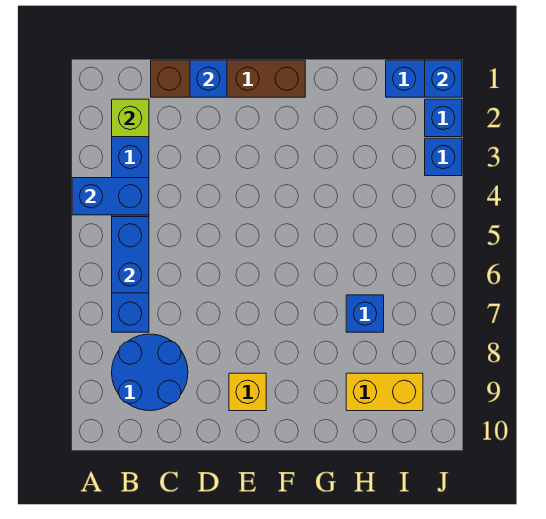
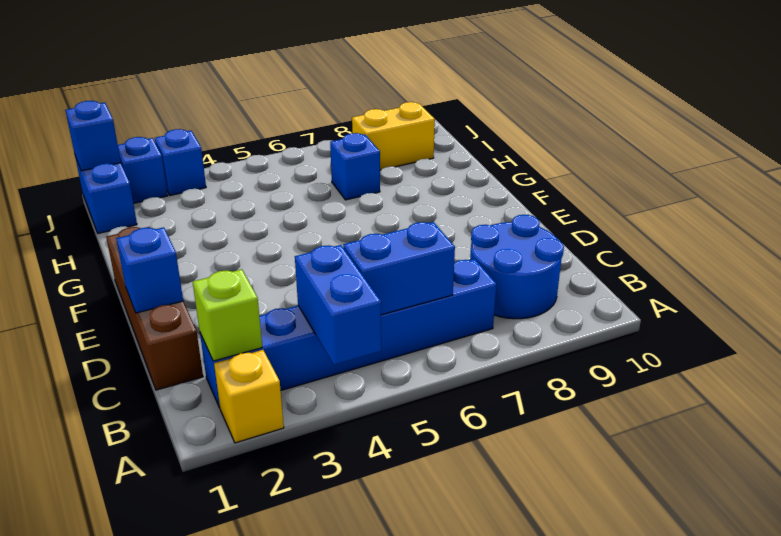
yellow 1x1 brick [229,373,266,411] -> yellow 1x1 brick moved to [214,350,284,443]
yellow 1x2 brick [346,373,423,411] -> yellow 1x2 brick turned to [352,102,435,170]

